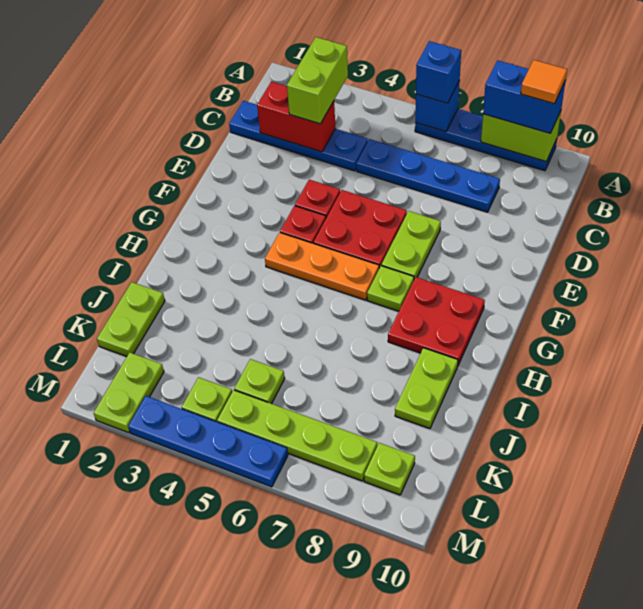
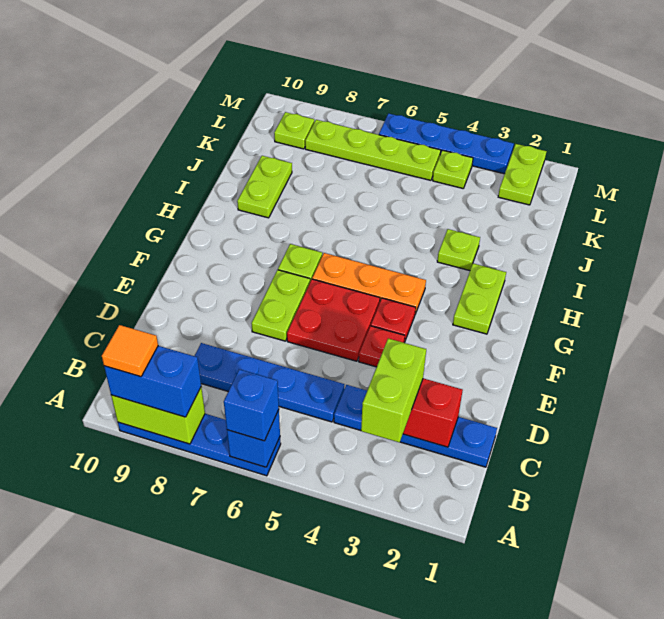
red 2x2 plate [388,277,485,365] -> none
lime 1x2 plate [97,282,165,356] -> lime 1x2 plate moved to [453,264,506,334]
lime 1x1 plate [234,359,285,404] -> lime 1x1 plate moved to [437,229,480,271]

